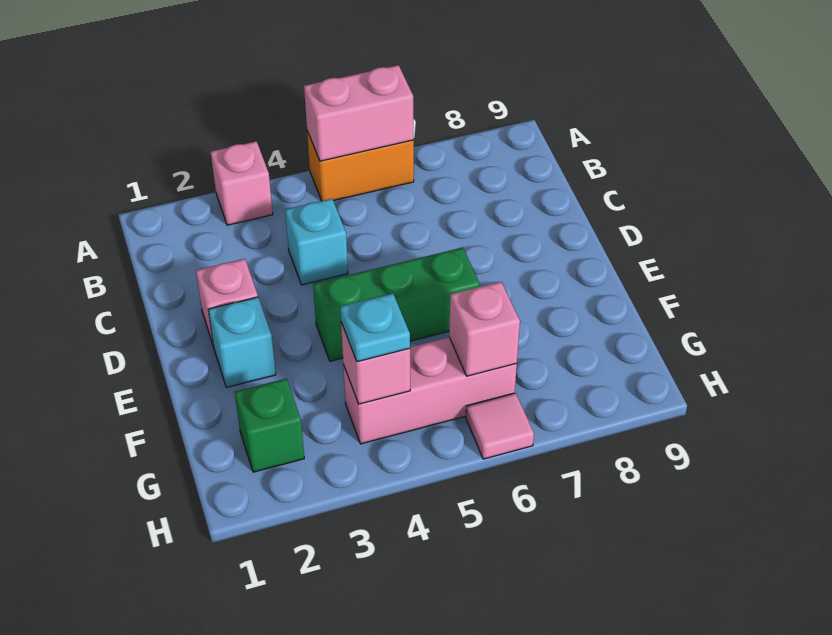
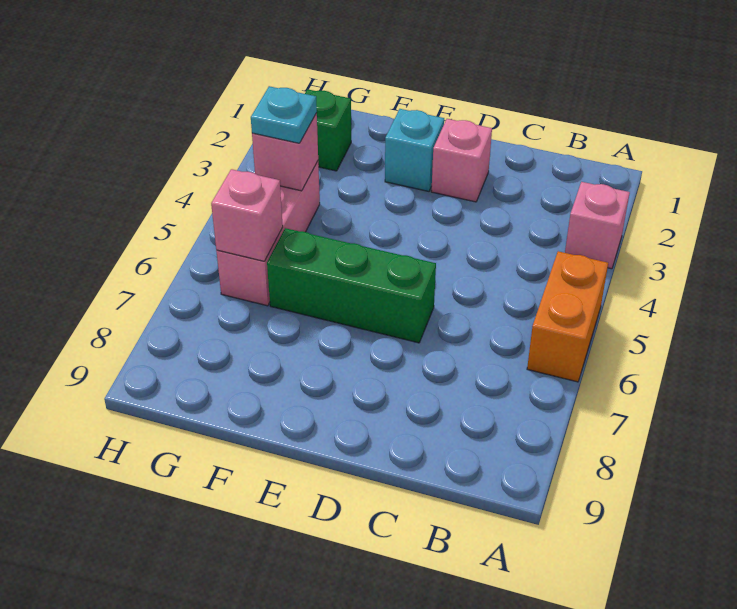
pink 1x2 brick [304,65,414,161] -> none
cyan 1x1 brick [285,199,348,285] -> none
green 1x3 brick [313,248,480,361] -> green 1x3 brick turned to [267,228,436,343]
pink 1x1 tile [466,393,534,459] -> none

